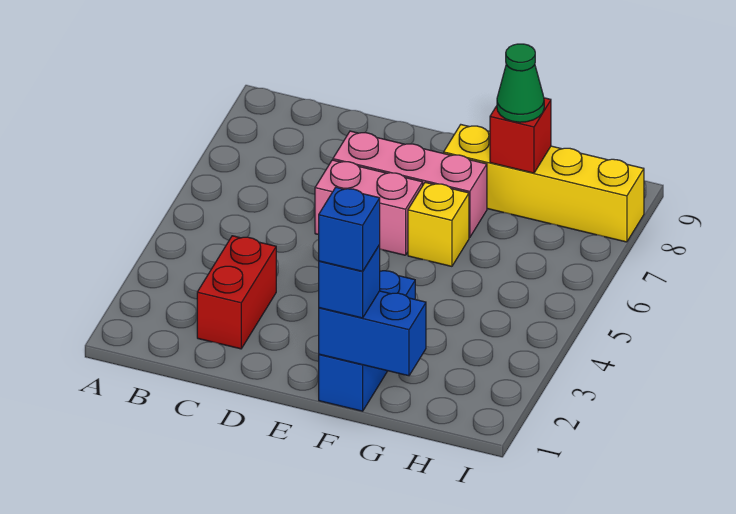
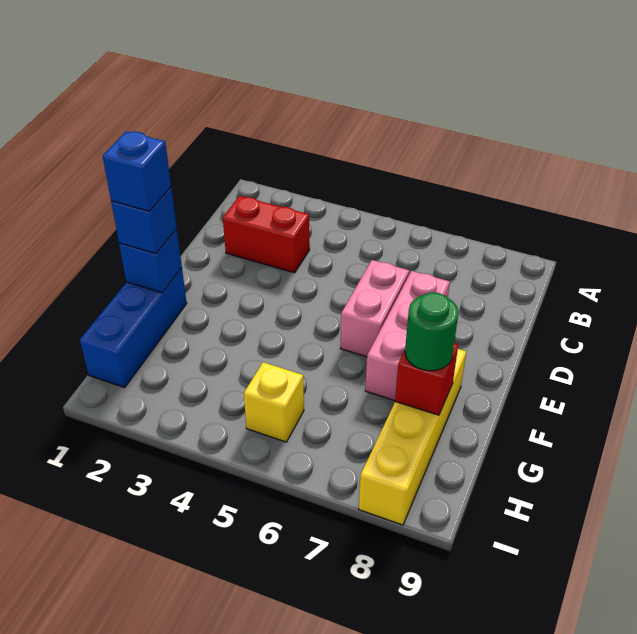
blue 1x3 brick [319,271,415,411] -> blue 1x3 brick turned to [80,268,187,387]
blue 1x2 brick [319,291,426,376] -> blue 1x1 brick [119,229,182,293]
yellow 1x1 brick [408,182,469,266] -> yellow 1x1 brick moved to [244,362,304,442]
green 1x1 cone [497,44,544,122] -> green 1x1 round brick [405,292,459,371]

